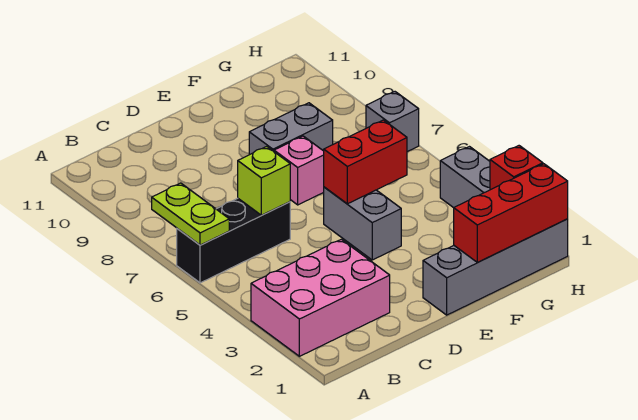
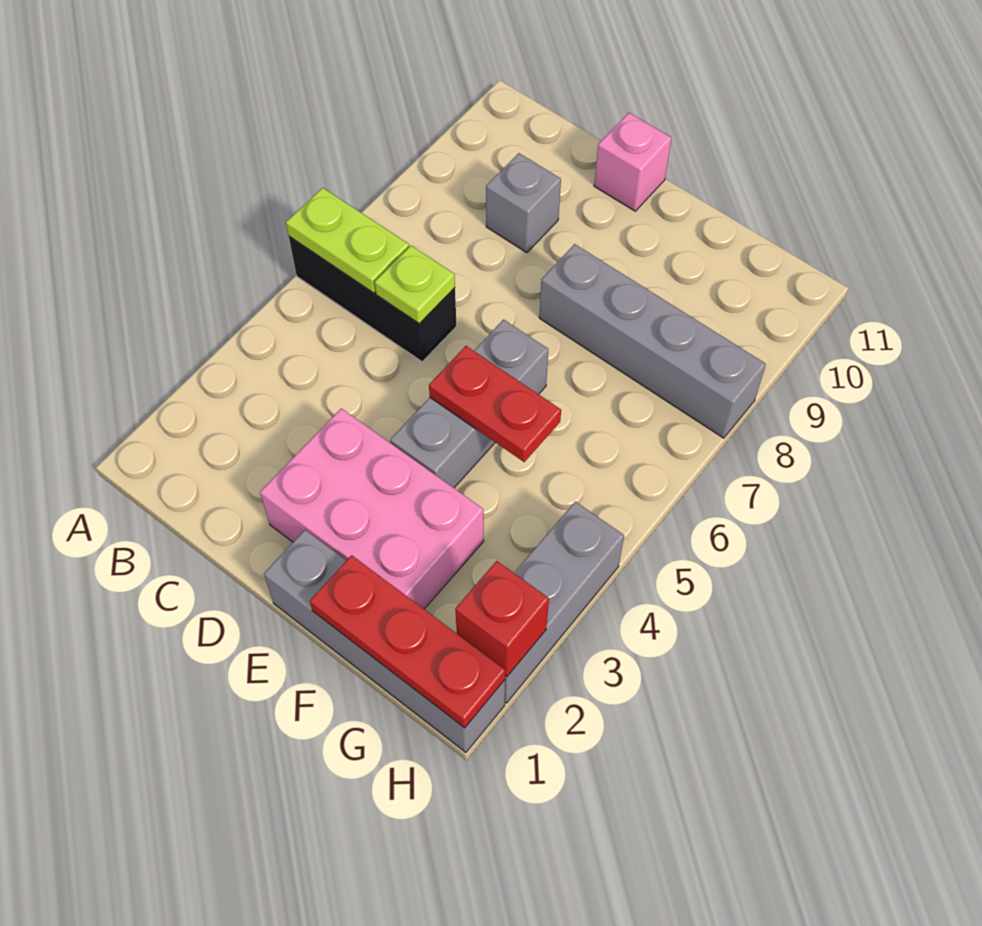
pink 2x3 brick [251,239,390,356] -> pink 2x3 brick moved to [260,408,484,609]
lime 1x2 plate [152,183,229,245] -> lime 1x2 plate turned to [286,188,409,293]
lime 1x1 brick [238,147,290,215] -> lime 1x1 plate [375,246,455,324]
grey 1x2 brick [324,187,401,260] -> grey 1x3 brick [390,320,548,488]
red 1x2 brick [324,120,407,204] -> red 1x2 plate [429,346,561,462]
pink 1x1 brick [274,136,324,205] -> pink 1x1 brick moved to [594,113,672,211]
grey 1x2 brick [249,103,333,155] -> grey 1x4 brick [539,244,766,438]
red 1x3 brick [454,164,568,262] -> red 1x3 plate [310,555,505,728]
grey 1x1 brick [366,92,419,152] -> grey 1x1 brick moved to [486,153,561,253]

